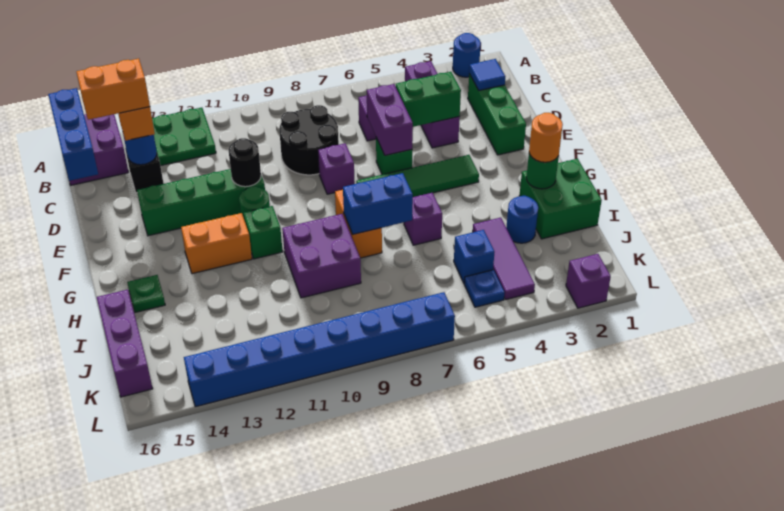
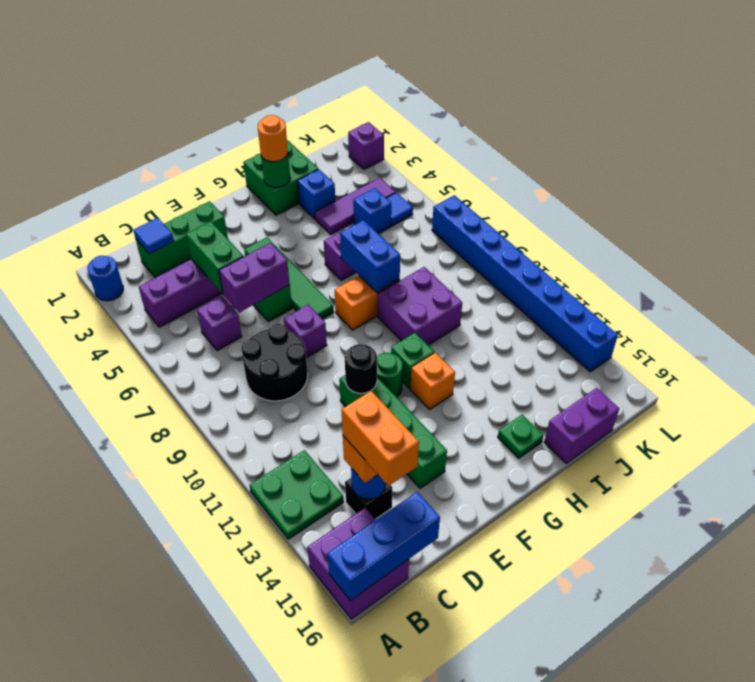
orange 1x2 brick [181,213,252,274] -> orange 1x1 brick [410,353,455,409]
blue 1x1 round brick [506,196,538,243] -> blue 1x1 brick [298,169,335,219]
purple 1x3 brick [97,290,153,397] -> purple 1x2 brick [544,388,619,463]
blue 1x1 plate [464,270,505,307] -> blue 1x1 tile [387,193,413,226]

